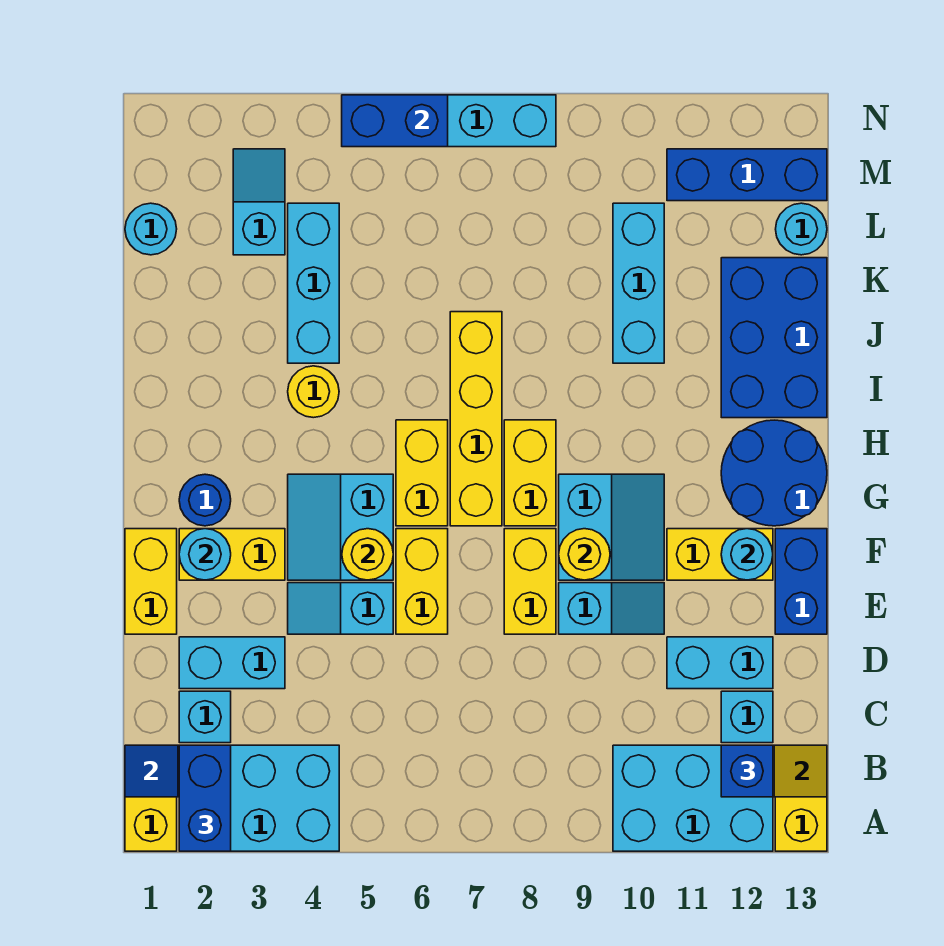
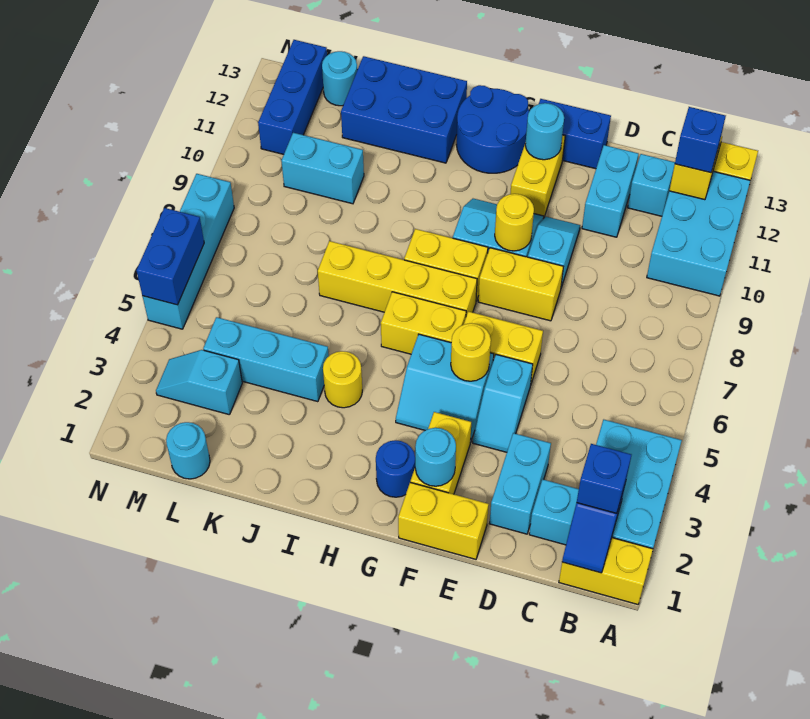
blue 1x2 brick [179,745,231,851] -> blue 1x1 brick [577,444,631,513]
cyan 1x3 brick [613,203,664,363] -> cyan 1x2 brick [281,133,364,204]

